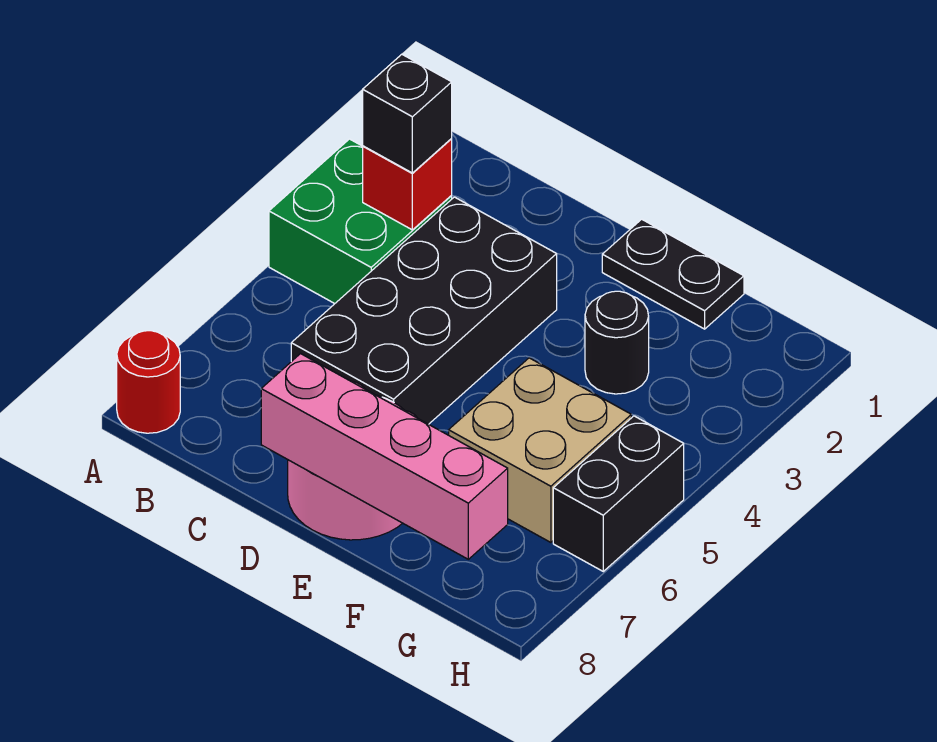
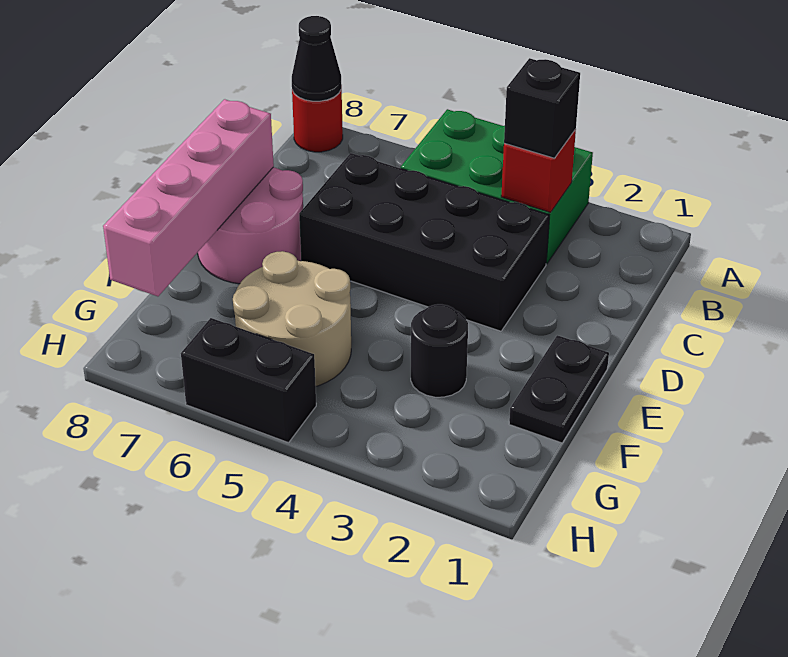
green 2x2 brick [269,139,452,304] -> green 2x3 brick [401,109,593,264]
none -> black 1x1 cone [292,16,341,101]
tan 2x2 brick [449,358,631,542] -> tan 2x2 round brick [233,251,351,386]

